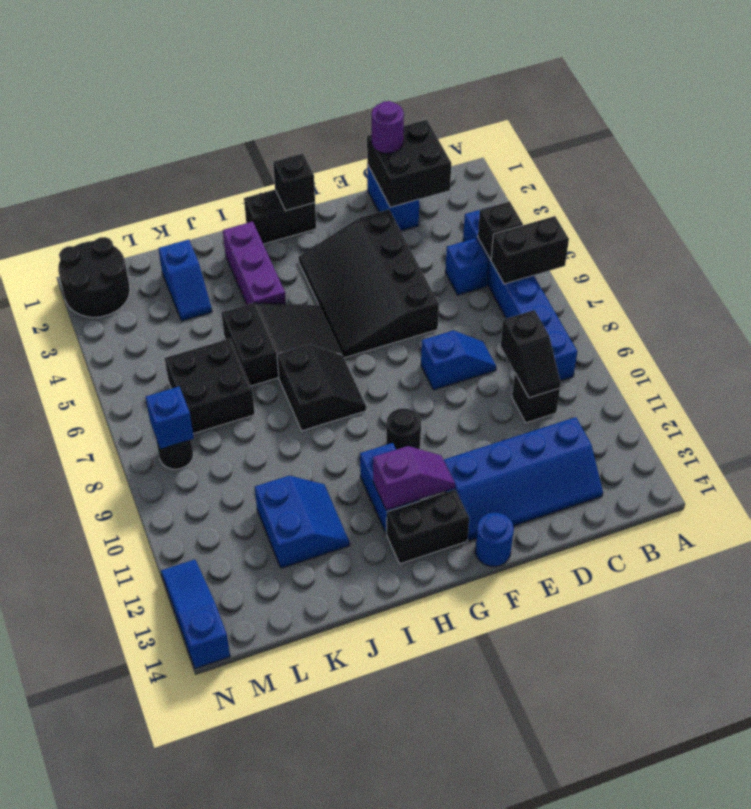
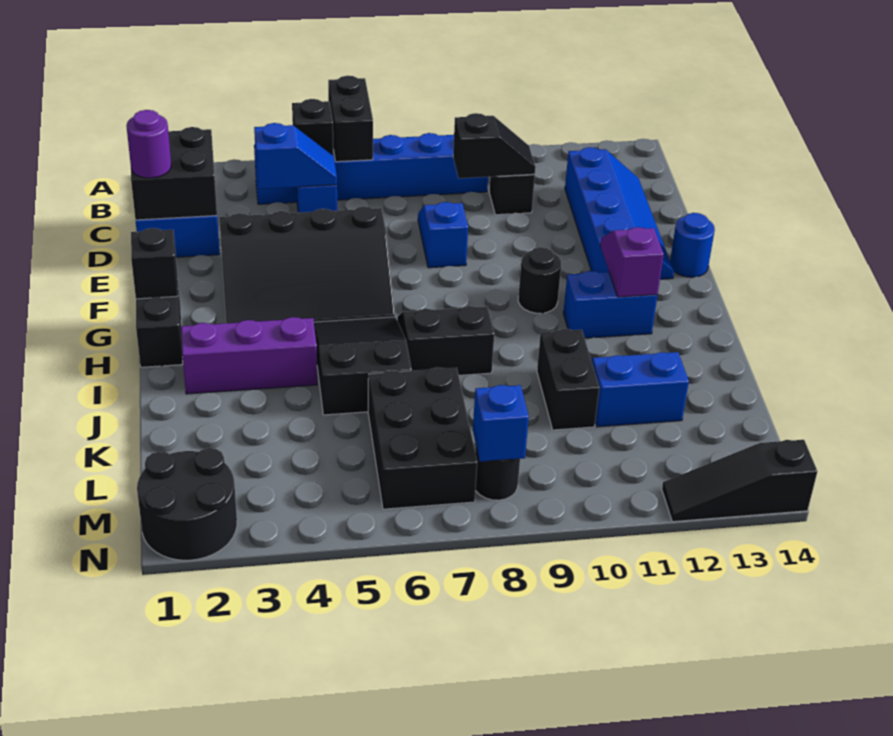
black 1x2 brick [387,490,469,564] -> black 1x2 brick moved to [537,329,599,430]
blue 1x2 slope [158,239,212,321] -> blue 1x2 slope moved to [254,123,337,189]
black 2x2 brick [165,339,255,434] -> black 2x3 brick [368,367,477,509]
blue 1x3 slope [161,559,230,669] -> black 1x3 slope [662,440,817,522]

